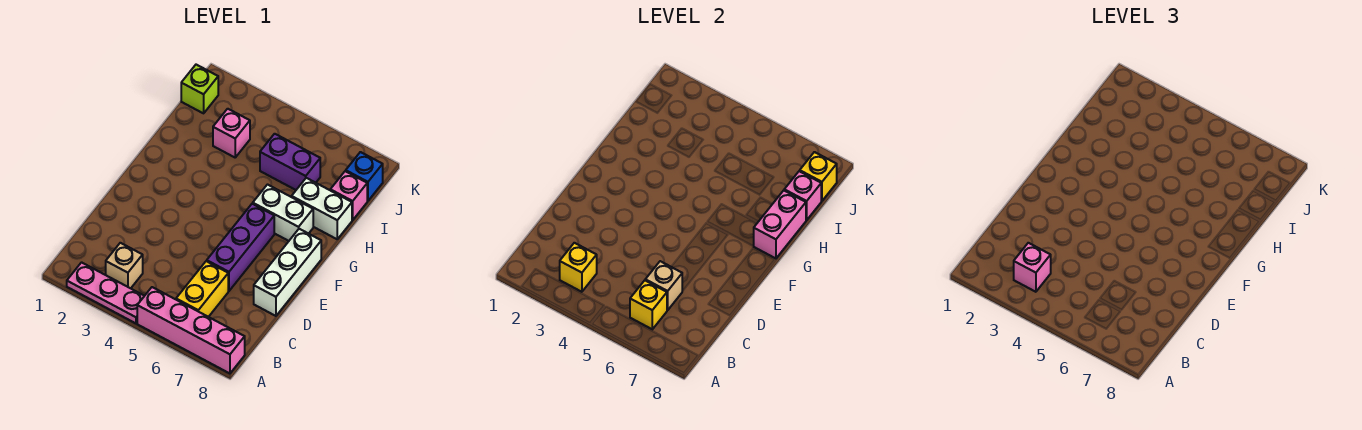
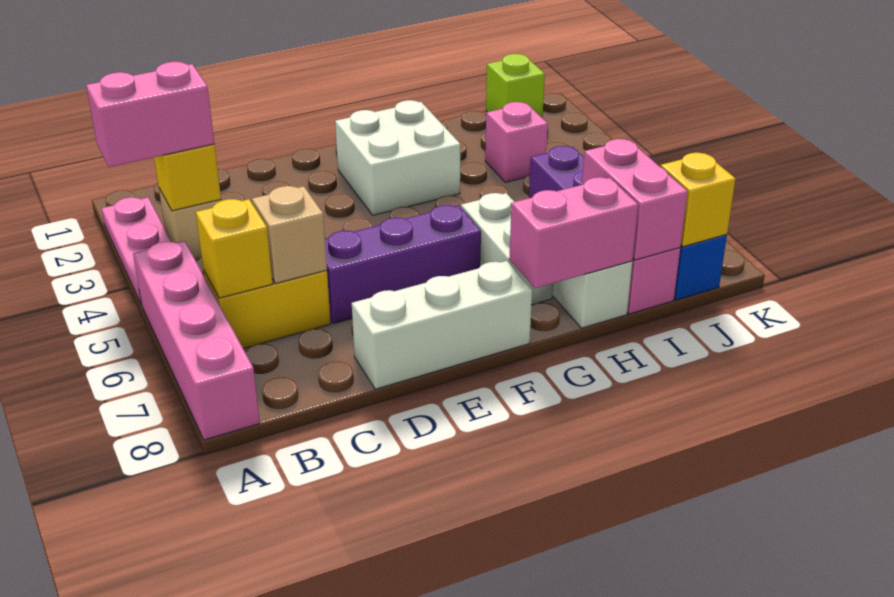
pink 1x1 brick [1014,243,1051,292] -> pink 1x2 brick [86,62,214,167]
none -> white 2x2 brick [335,100,460,215]
pink 1x1 brick [784,171,821,220] -> pink 1x2 brick [582,139,688,260]

